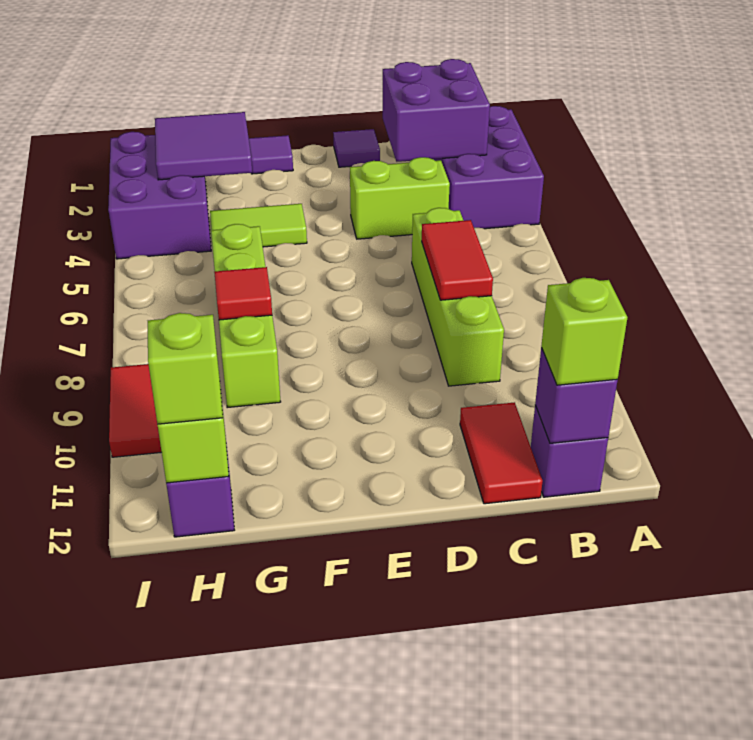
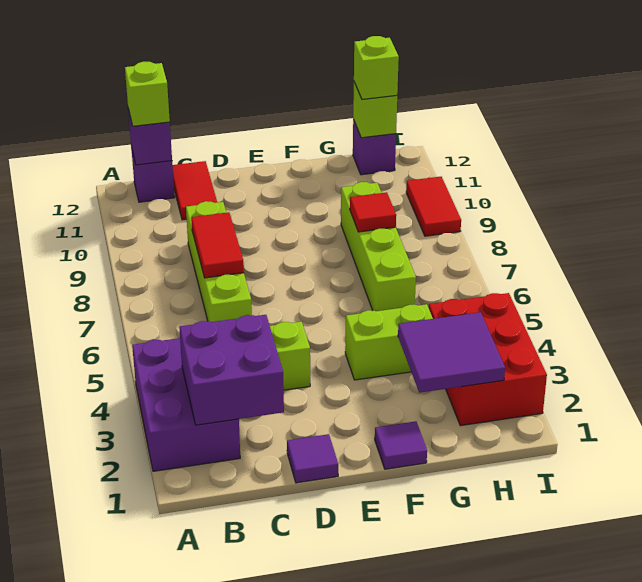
lime 1x2 tile [210,204,307,247] -> lime 1x2 brick [345,304,433,380]
purple 2x3 brick [108,132,211,259] -> red 2x3 brick [429,293,547,426]

